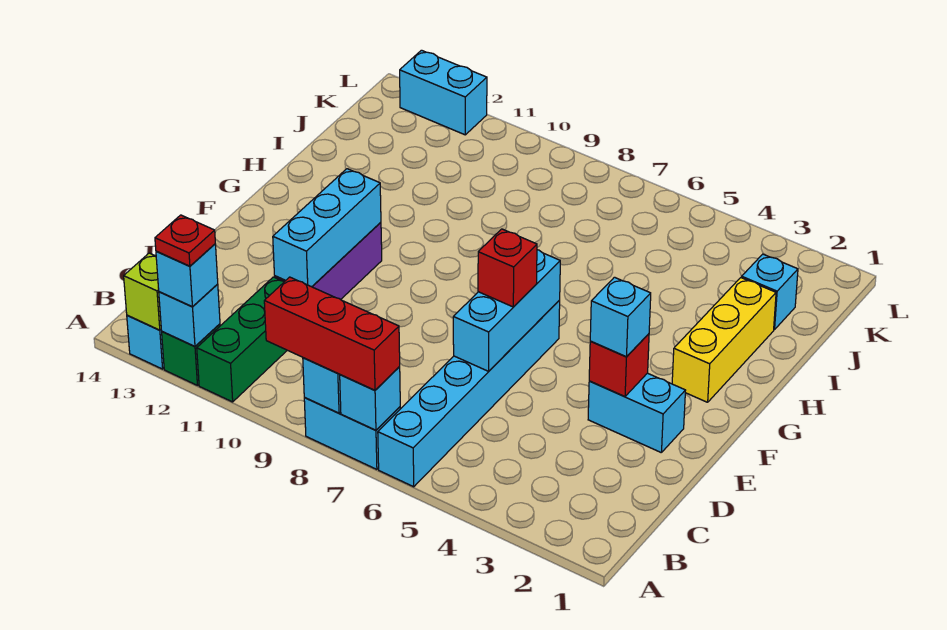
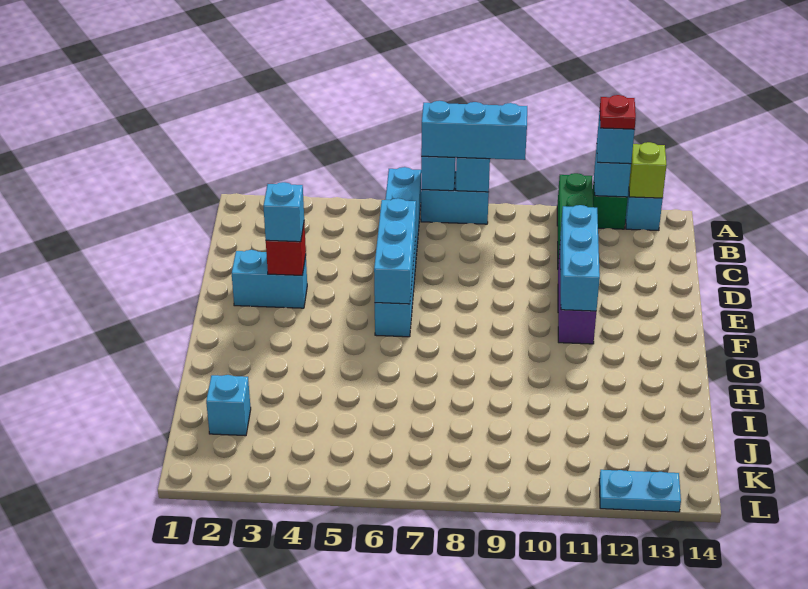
red 1x3 brick [264,277,400,390] -> cyan 1x3 brick [421,101,527,160]
red 1x1 brick [478,229,537,307] -> none
yellow 1x3 brick [672,278,776,402] -> none
cyan 1x2 brick [400,50,487,135] -> cyan 1x2 plate [599,470,681,512]

